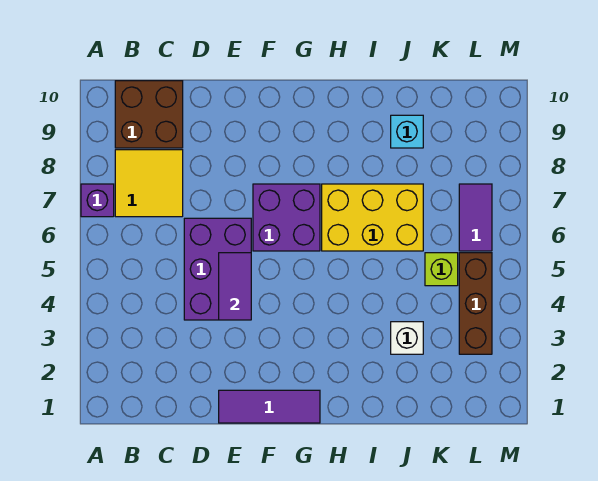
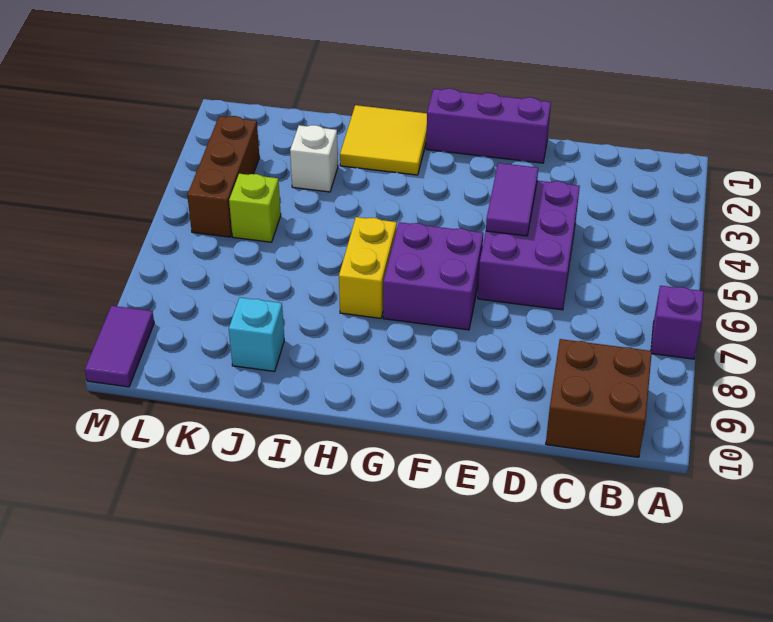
yellow 2x2 tile [115,150,183,217] -> yellow 2x2 tile moved to [340,105,427,175]
purple 1x3 tile [219,390,320,423] -> purple 1x3 brick [426,88,551,163]
yellow 2x3 brick [322,184,423,251] -> yellow 1x2 brick [339,217,397,318]
purple 1x2 tile [459,184,492,251] -> purple 1x2 tile moved to [85,306,154,387]

